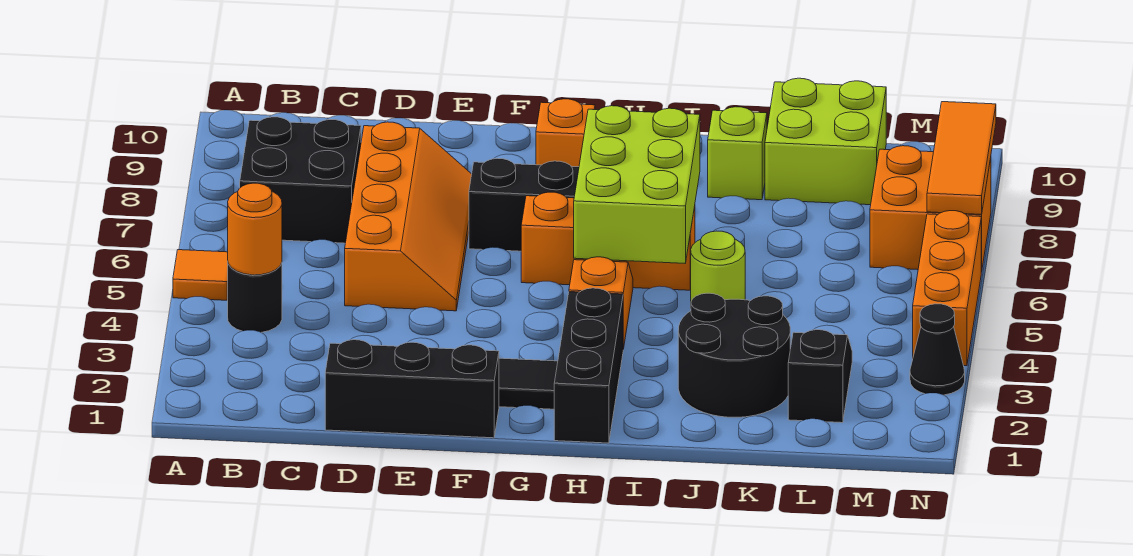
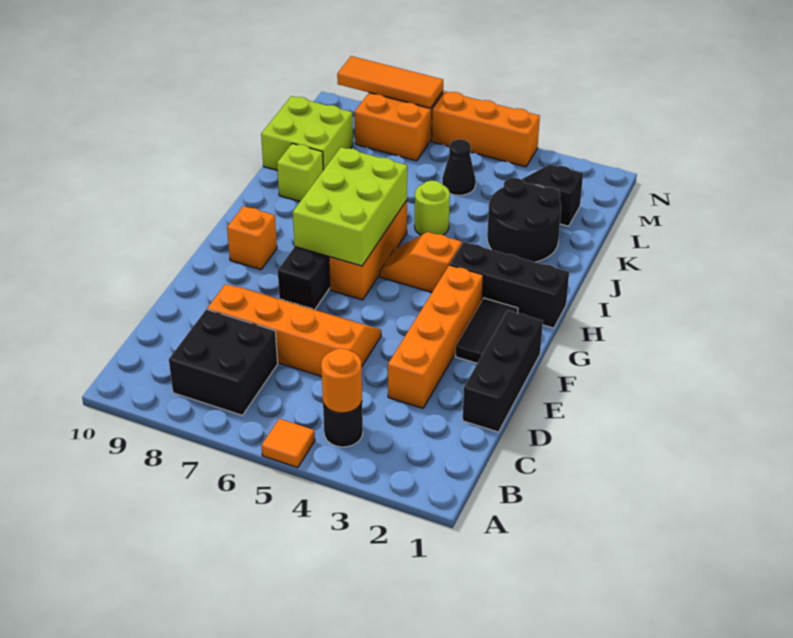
none -> orange 1x4 brick [388,265,483,408]
lime 2x3 brick [574,106,700,263] -> lime 2x3 brick turned to [293,147,407,266]
black 1x1 cone [910,304,965,395] -> black 1x1 cone moved to [442,139,476,195]

